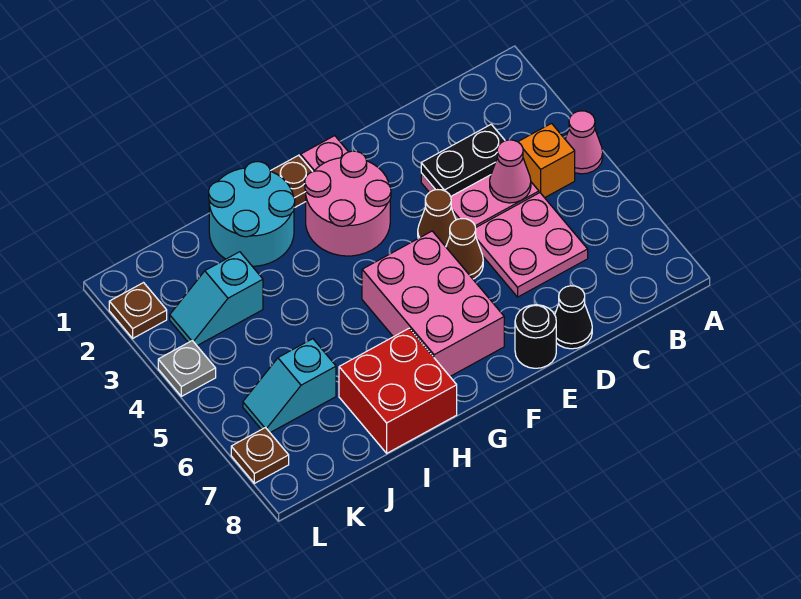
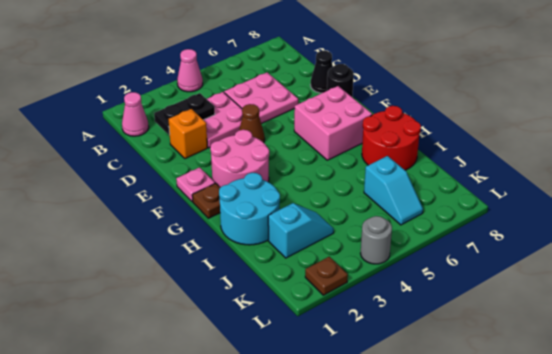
orange 1x1 brick [518,123,575,198] -> orange 1x1 brick moved to [169,109,207,159]
black 1x2 plate [421,124,505,197] -> black 1x2 plate turned to [154,93,215,135]
pink 1x1 cone [490,140,531,203] -> pink 1x1 cone moved to [122,92,149,136]
brown 1x1 cone [446,219,483,279] -> none
pink 2x3 brick [362,231,504,376] -> pink 2x2 brick [294,86,372,160]
red 2x2 brick [339,329,457,453] -> red 2x2 round brick [362,106,421,170]
cyan 1x2 slope [170,252,263,346] -> cyan 1x2 slope turned to [268,203,334,258]
grey 1x1 plate [158,341,216,396] -> grey 1x1 round brick [361,216,392,264]
brown 1x1 plate [231,428,289,483] -> none

